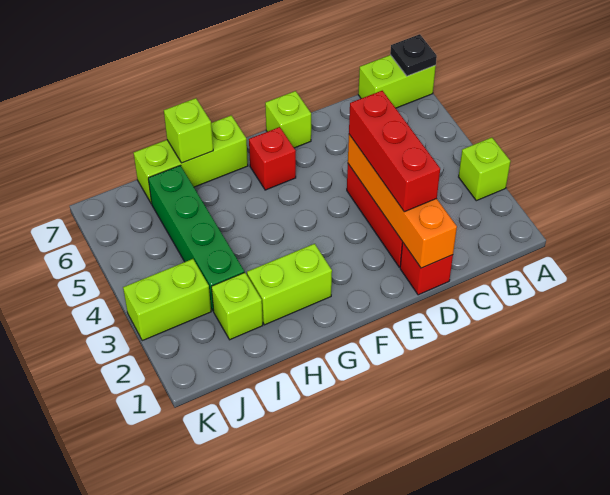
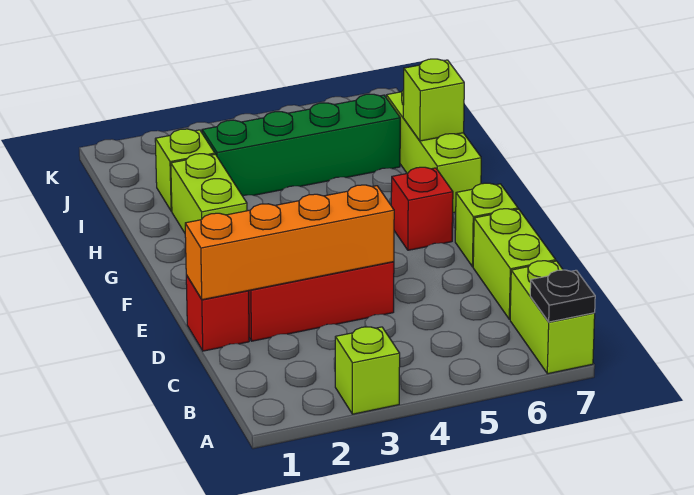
red 1x3 brick [349,91,440,212] -> none
lime 1x2 brick [123,259,211,341] -> lime 1x2 brick moved to [473,209,556,319]

